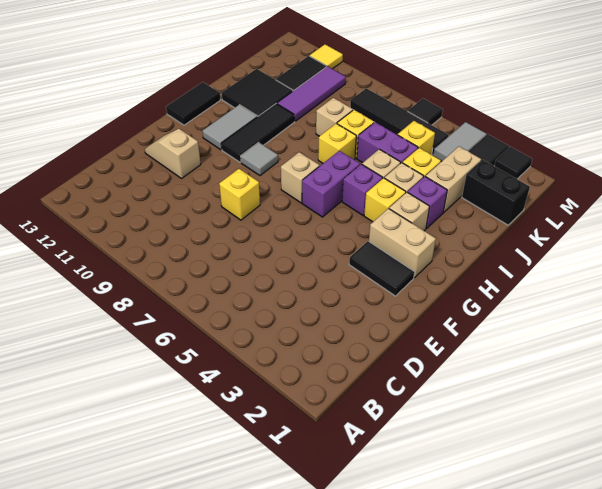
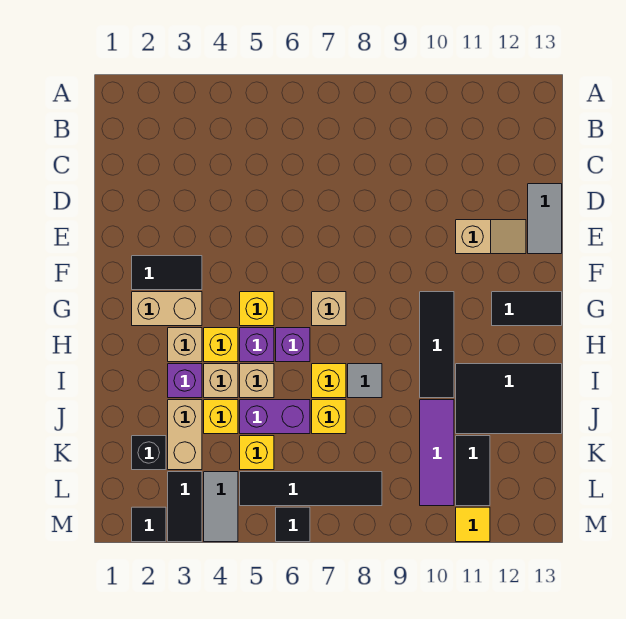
yellow 1x1 brick [219,169,260,220] -> yellow 1x1 brick moved to [240,292,274,326]
purple 1x2 brick [302,151,360,217] -> purple 1x1 brick [276,328,310,362]
grey 1x1 tile [241,143,278,176] -> grey 1x1 tile moved to [348,364,382,398]
grey 1x2 tile [202,105,257,150] -> grey 1x2 tile moved to [528,184,562,254]
black 1x2 tile [166,82,220,125] -> black 1x2 tile turned to [492,292,562,326]
black 2x2 tile [222,69,293,117] -> black 2x3 tile [456,364,562,434]
tan 1x1 brick [316,98,353,136] -> none
black 1x2 brick [462,160,530,225] -> black 1x1 brick [132,436,166,470]

